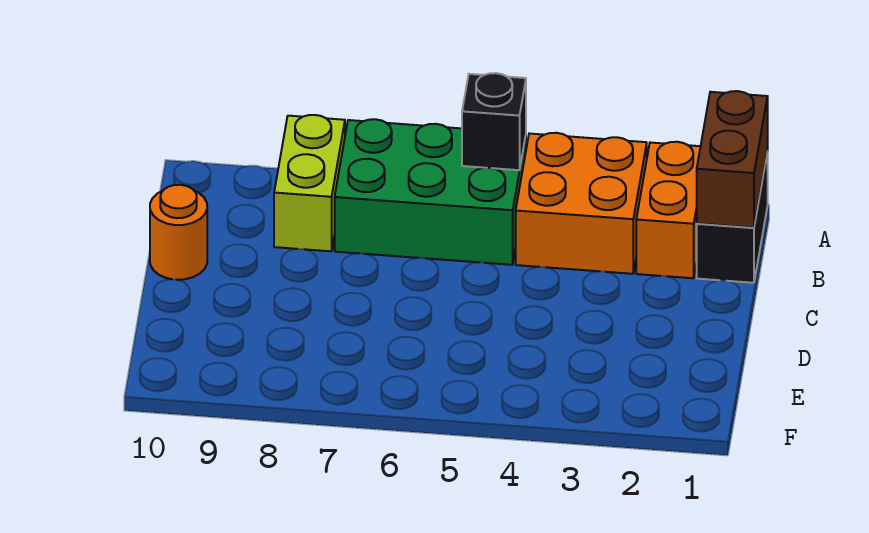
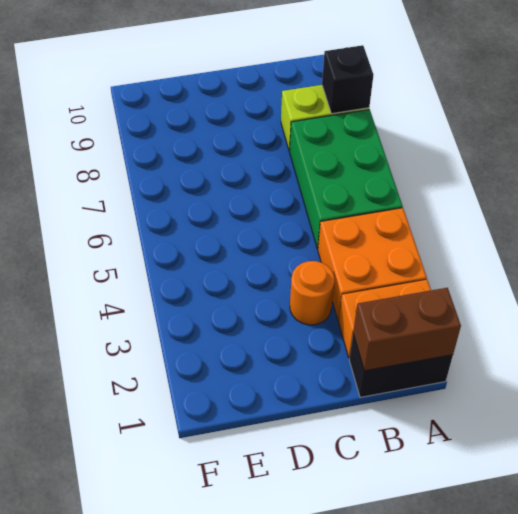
black 1x1 brick [462,73,526,170] -> black 1x1 brick moved to [322,45,373,114]
orange 1x1 round brick [150,185,207,280] -> orange 1x1 round brick moved to [290,261,335,325]

